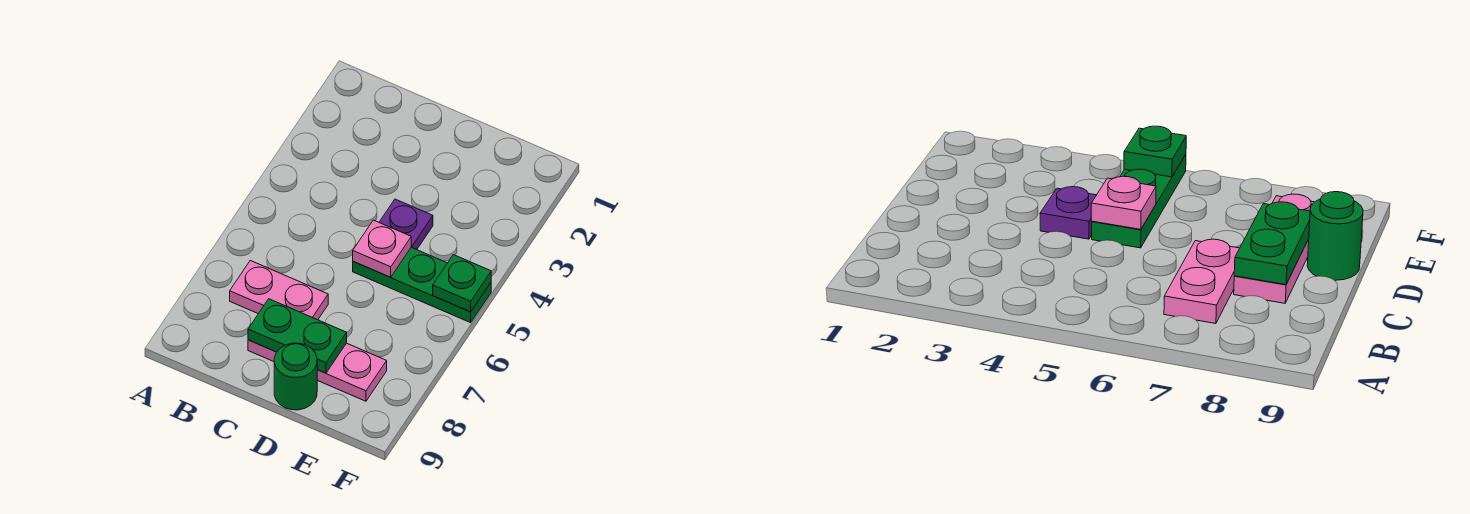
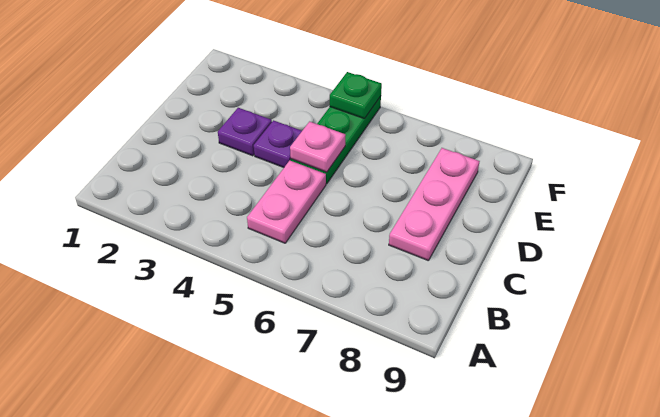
pink 1x2 plate [230,261,328,320] -> pink 1x2 plate moved to [247,161,326,243]
green 1x2 plate [248,299,347,373] -> none
none -> purple 1x1 plate [218,108,272,156]
green 1x1 round brick [274,343,317,410] -> none

